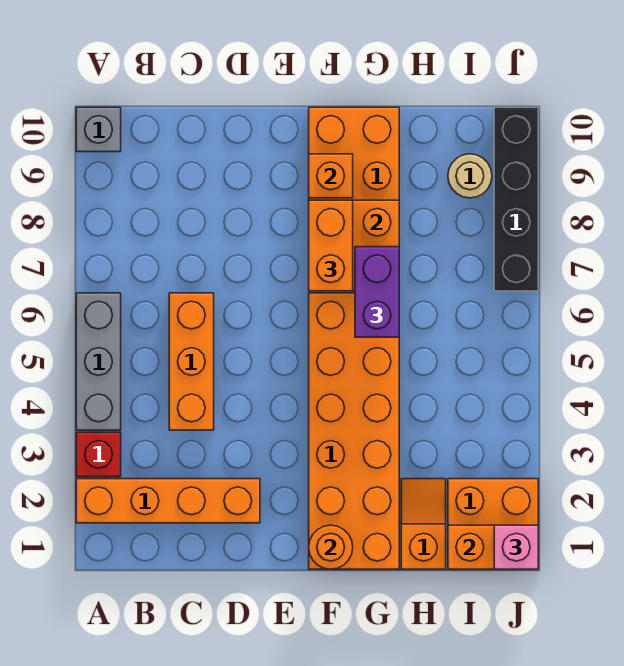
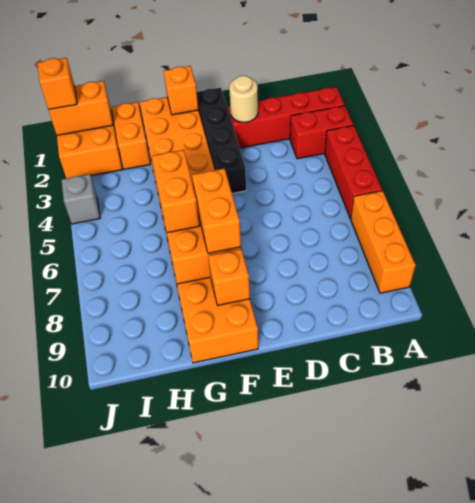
orange 1x4 brick [76,479,260,523] -> red 1x4 brick [228,87,345,148]
red 1x1 brick [76,432,121,477] -> red 1x2 brick [290,106,353,159]
grey 1x3 brick [76,293,121,430] -> red 1x3 brick [325,125,382,218]
grey 1x1 brick [76,107,121,152] -> grey 1x1 brick moved to [62,174,100,224]
orange 1x3 brick [169,293,214,430] -> orange 1x3 brick moved to [350,191,416,293]
orange 1x1 round brick [309,525,353,569] -> orange 1x1 brick [164,66,198,115]
purple 1x2 brick [355,247,399,337] -> orange 1x2 brick [152,150,199,233]
orange 1x2 slope [401,479,446,569] -> orange 1x2 brick [112,102,150,169]
tan 1x1 round brick [448,154,492,198] -> tan 1x1 round brick moved to [229,76,258,122]
pink 1x1 brick [494,525,538,569] -> orange 1x1 brick [38,58,77,110]
black 1x4 brick [494,107,538,291] -> black 1x4 brick moved to [197,88,246,193]

